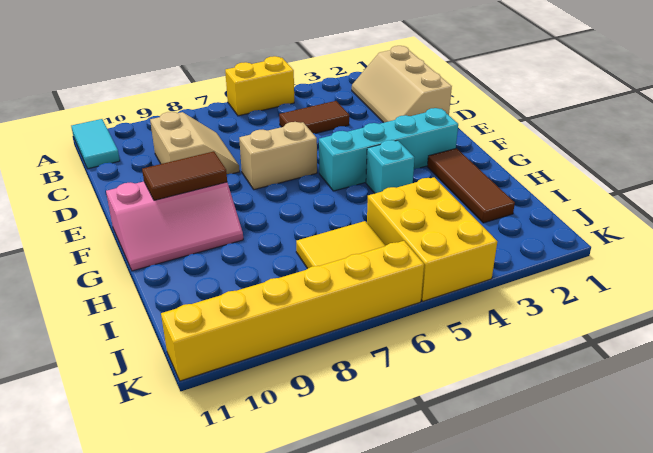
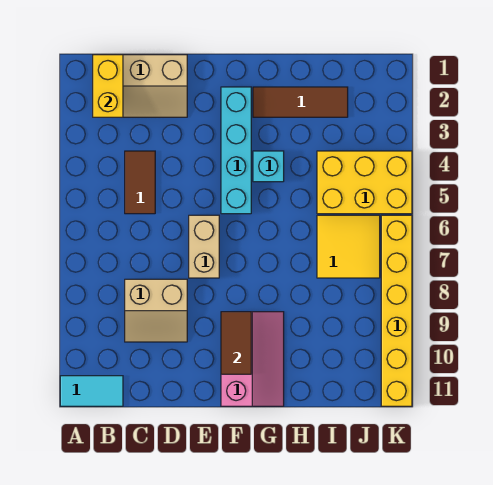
yellow 1x2 brick [225,56,294,116] -> yellow 1x2 brick moved to [93,55,123,117]
tan 2x2 slope [150,112,240,174] -> tan 2x2 slope turned to [125,279,187,342]

